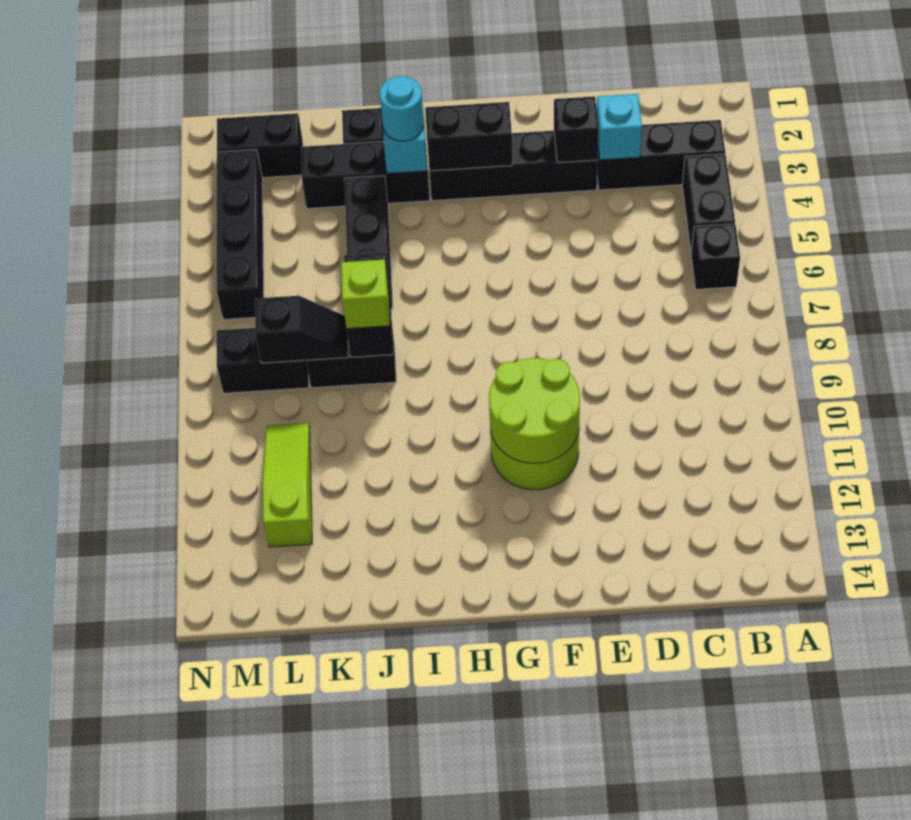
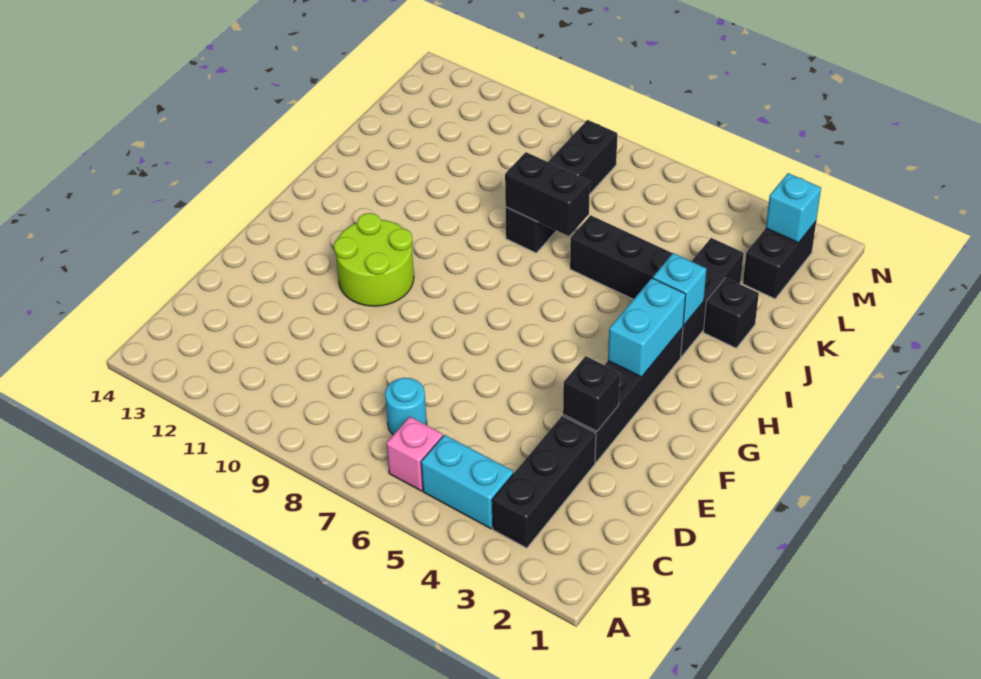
black 1x2 brick [682,154,735,253] -> cyan 1x2 brick [421,435,513,529]
black 1x1 brick [691,224,740,289] -> pink 1x1 brick [386,417,443,491]
cyan 1x1 brick [597,94,642,160] -> cyan 1x1 brick moved to [766,173,821,243]
lime 2x2 round brick [489,358,580,463] -> none
black 1x2 brick [425,102,512,171] -> cyan 1x2 brick [608,278,686,377]
cyan 1x1 round brick [380,76,424,141] -> cyan 1x1 round brick moved to [385,378,427,435]
lime 1x1 brick [341,259,390,329] -> none
black 1x2 slope [255,296,348,363] -> none
lime 1x3 slope [263,423,312,547] -> none
black 1x4 brick [217,150,264,320] -> none

